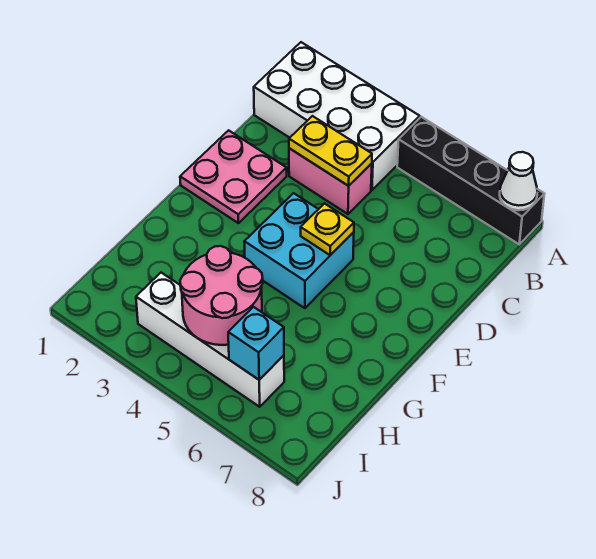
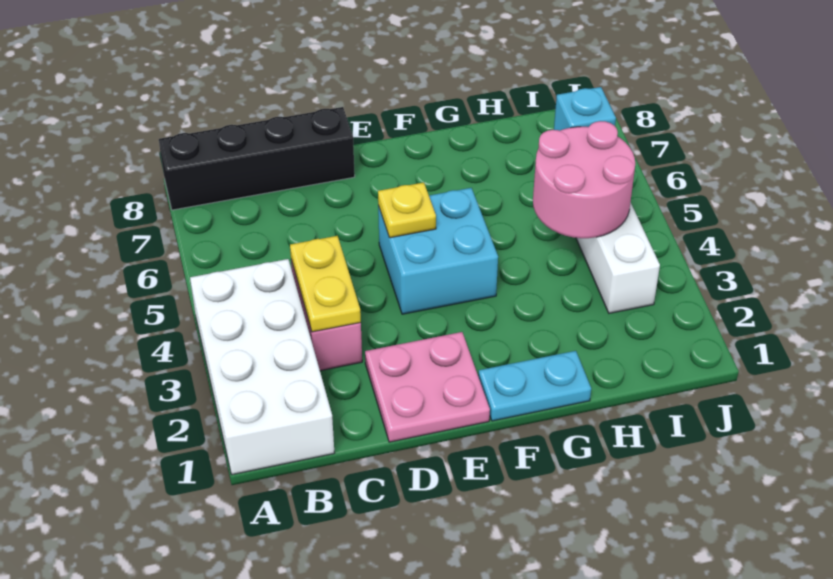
black 1x4 brick [397,117,544,244] -> black 1x4 brick turned to [159,107,355,210]
white 1x1 cone [500,152,538,210] -> none
none -> cyan 1x2 plate [478,351,591,421]

